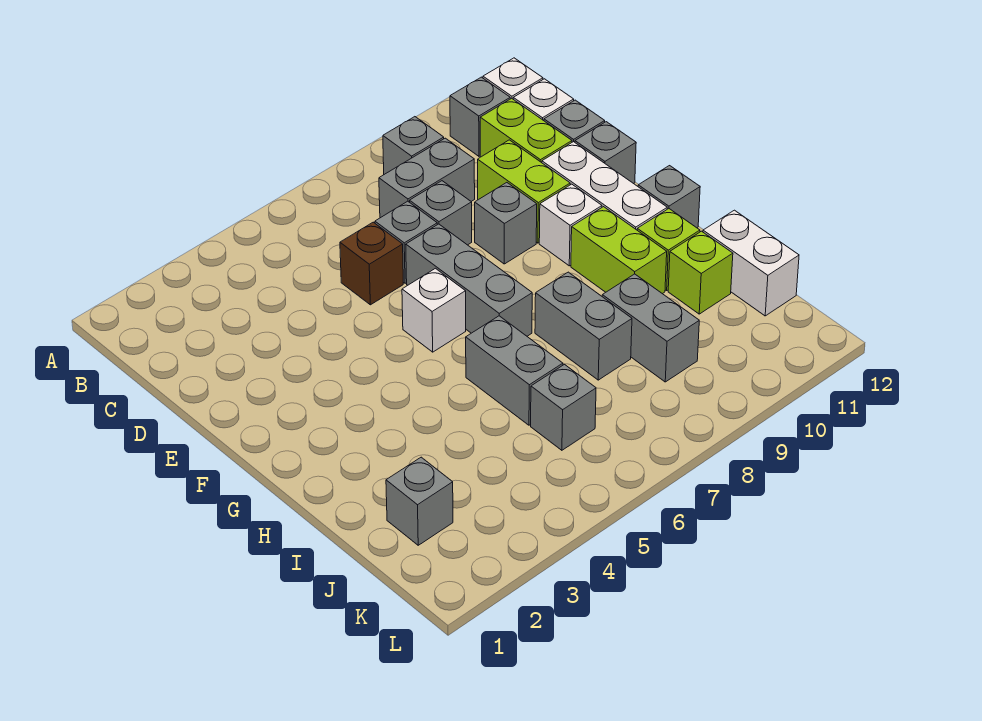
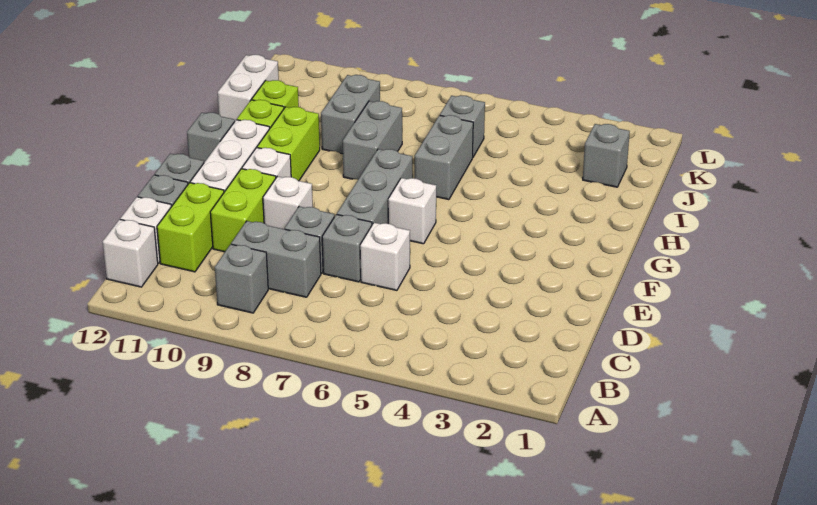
grey 1x1 brick [450,77,510,156] -> none
brown 1x1 brick [340,222,403,305] -> white 1x1 brick [360,223,410,290]
grey 1x1 brick [475,183,537,264] -> white 1x1 brick [263,176,313,229]

